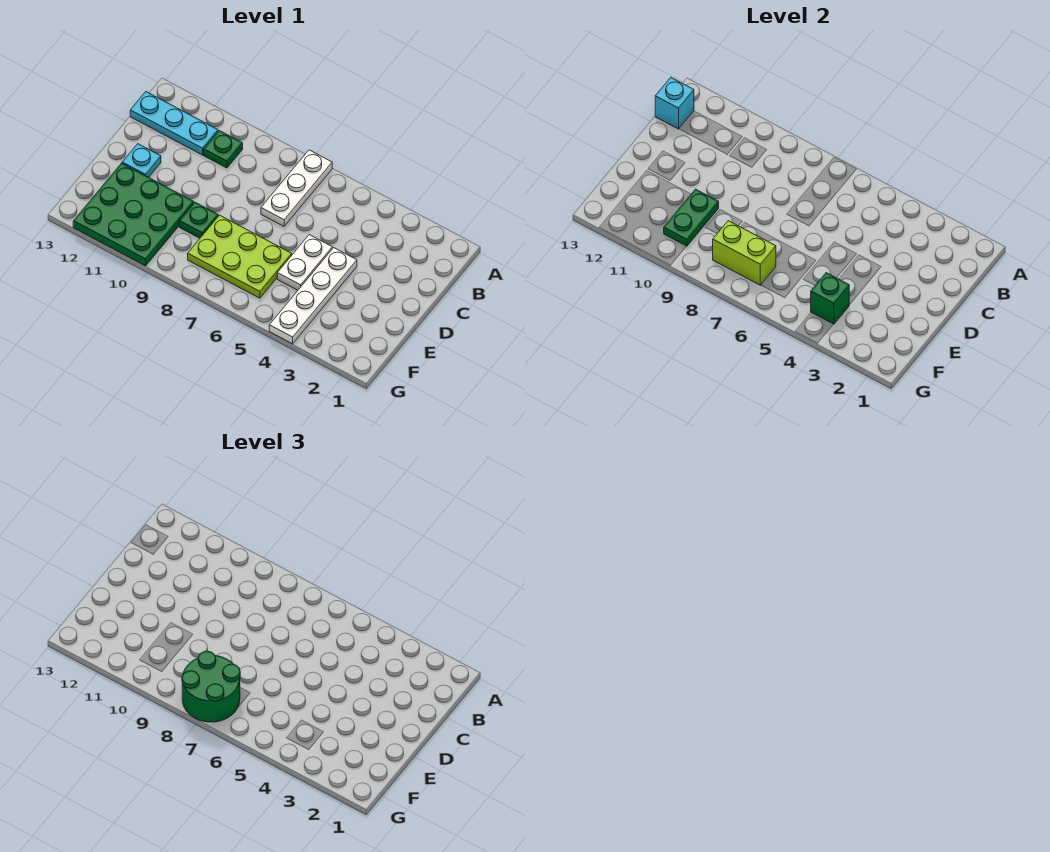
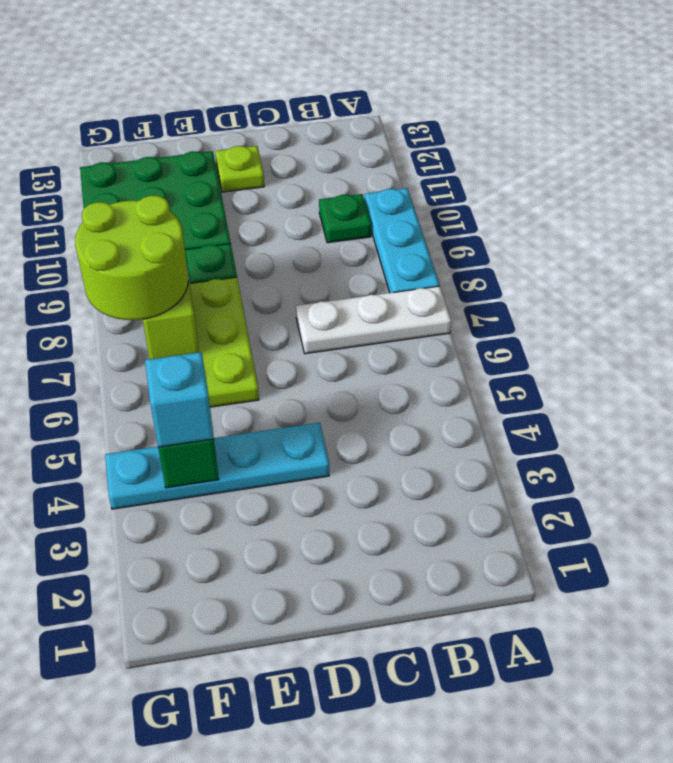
cyan 1x3 plate [130,92,218,155] -> cyan 1x3 plate moved to [364,188,439,293]
cyan 1x1 brick [655,78,694,129] -> cyan 1x1 brick moved to [145,352,214,447]
white 1x4 plate [269,248,357,344] -> cyan 1x4 plate [105,423,329,509]
white 1x2 plate [277,235,332,290] -> none
cyan 1x1 plate [122,144,161,177] -> lime 1x1 plate [215,146,264,192]
green 1x2 plate [664,189,719,246] -> none
green 2x2 round brick [182,651,240,722] -> lime 2x2 round brick [75,195,188,320]

